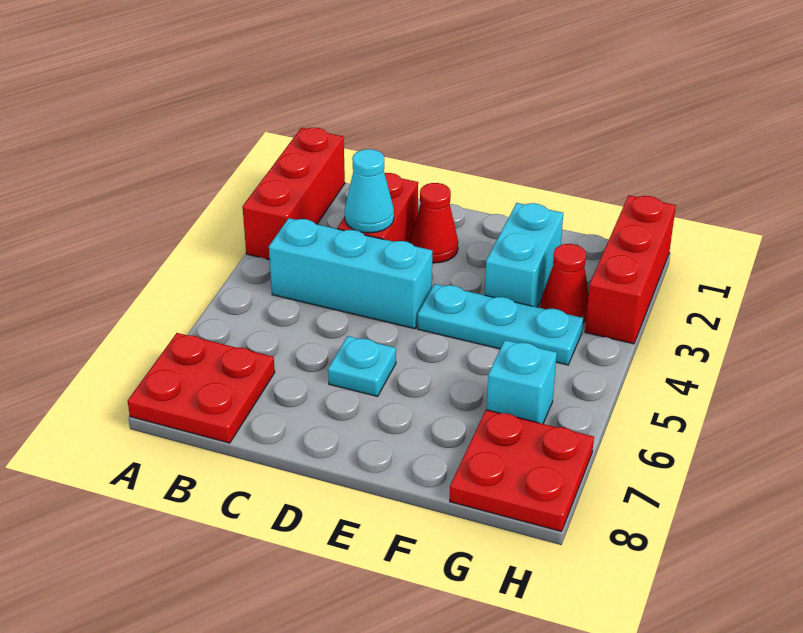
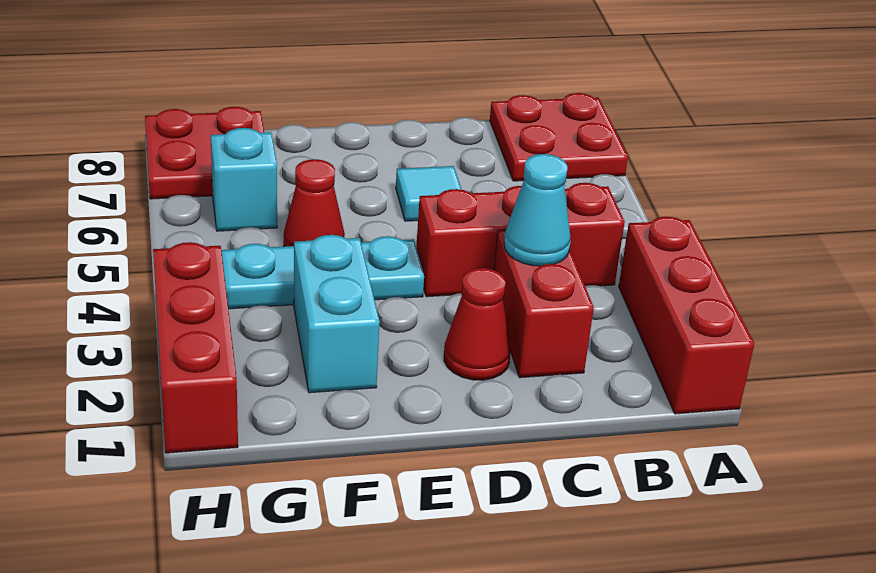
cyan 1x3 brick [269,218,432,329] -> red 1x3 brick [416,183,625,297]
cyan 1x1 plate [328,336,396,396] -> cyan 1x1 tile [396,166,462,221]
red 1x1 cone [540,244,589,323] -> red 1x1 cone moved to [284,159,345,247]

